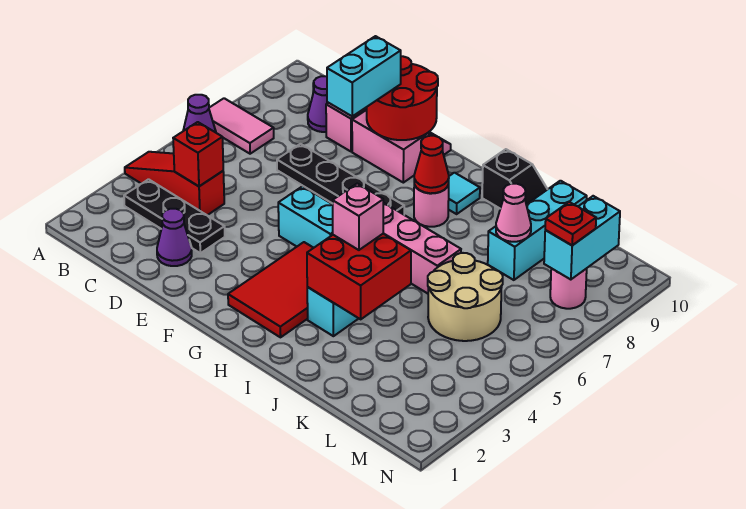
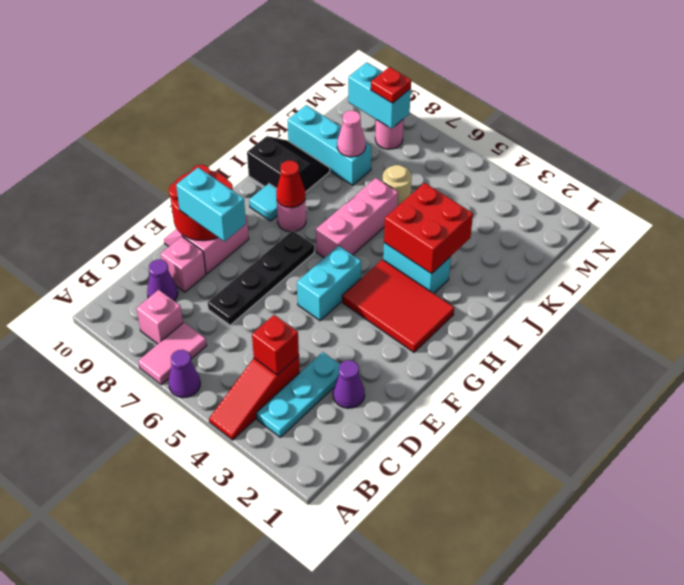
black 1x3 plate [124,179,225,253] -> cyan 1x3 plate [256,352,340,437]
pink 1x1 brick [333,184,383,250] -> pink 1x1 brick moved to [137,290,183,344]
black 1x2 slope [482,149,547,208] -> black 2x2 slope [247,136,330,192]
tan 2x2 round brick [428,253,503,341] -> tan 1x1 round brick [383,165,412,206]

